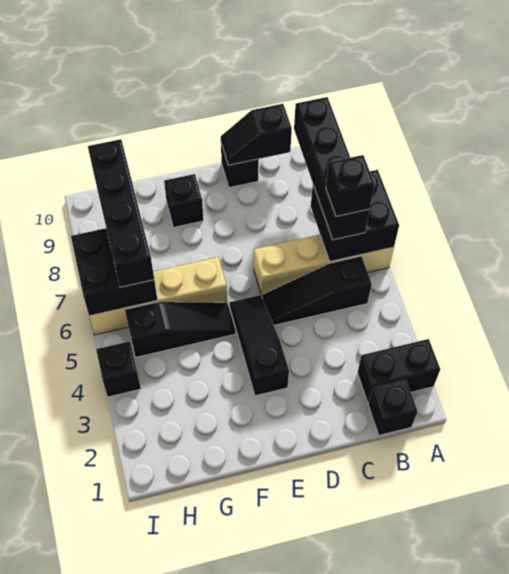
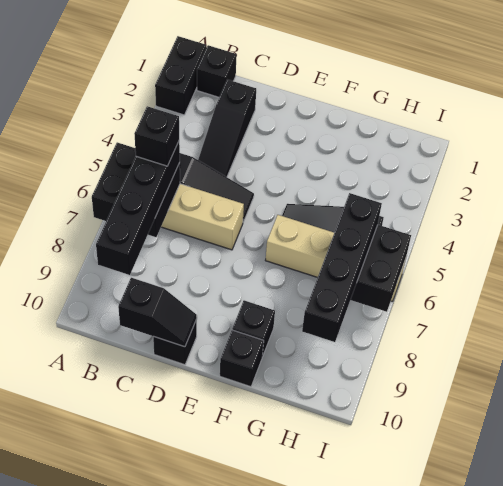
black 1x2 brick [358,339,440,403] -> black 1x2 brick turned to [155,36,206,115]
black 1x3 slope [229,295,289,396] -> black 1x3 slope moved to [198,79,256,177]
black 1x1 brick [96,341,141,397] -> black 1x1 brick moved to [220,330,264,387]

